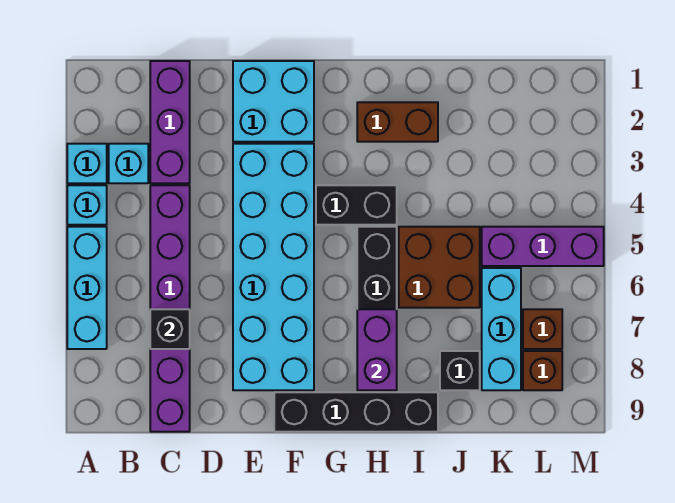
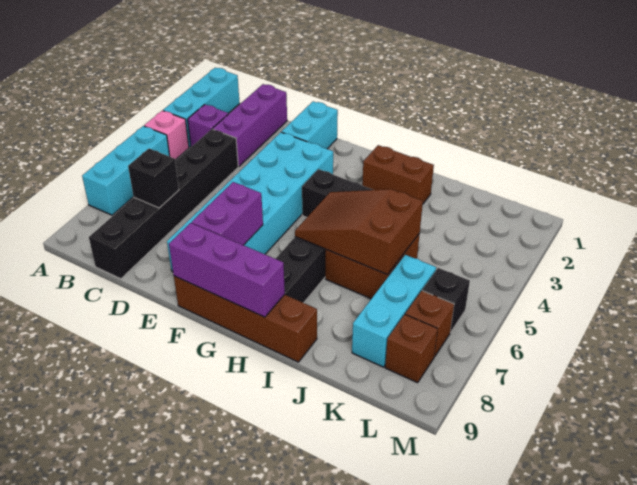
cyan 1x1 brick [67,144,107,183] -> cyan 1x3 brick [163,68,240,147]
cyan 1x1 brick [67,185,107,225] -> pink 1x1 brick [144,110,189,160]
cyan 1x1 brick [109,144,148,183] -> purple 1x1 brick [188,105,228,147]
purple 1x6 brick [150,185,190,432] -> black 1x6 brick [89,129,238,279]
cyan 2x2 brick [233,61,314,142] -> cyan 1x2 brick [282,101,338,149]
black 1x4 brick [274,392,438,432] -> brown 1x4 brick [174,276,317,362]
none -> brown 2x3 slope [295,189,423,275]
purple 1x2 brick [357,309,397,390] -> purple 1x2 brick moved to [192,182,263,245]
black 1x1 brick [440,351,480,390] -> black 1x1 brick moved to [422,268,470,332]
purple 1x3 brick [482,227,604,266] -> purple 1x3 brick moved to [169,223,285,317]

